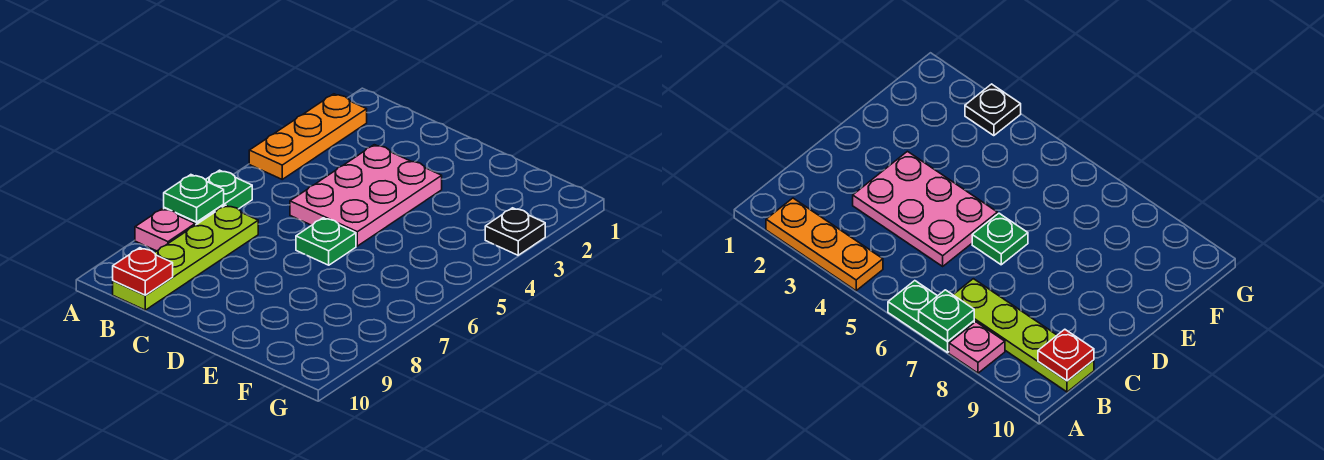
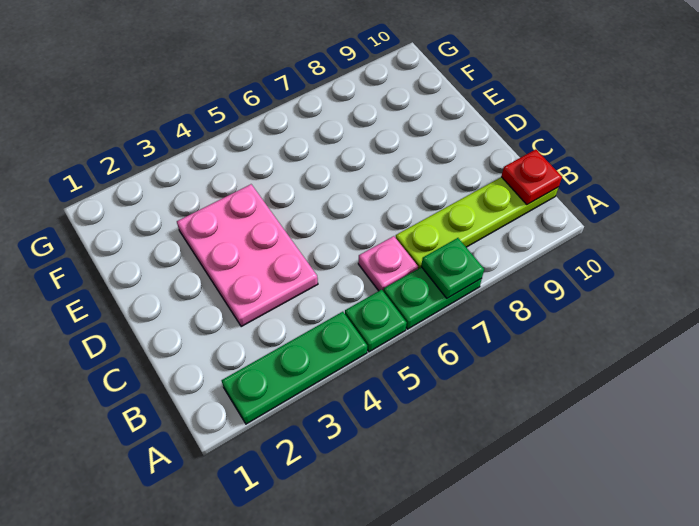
orange 1x3 plate [249,94,367,179] -> green 1x3 plate [221,312,367,424]
pink 1x1 plate [135,209,195,251] -> pink 1x1 plate moved to [358,236,418,291]
pink 2x3 plate [290,145,442,246] -> pink 2x3 plate turned to [177,184,318,327]
green 1x1 plate [296,218,356,265] -> green 1x1 plate moved to [345,290,407,352]
black 1x1 plate [485,208,545,255] -> none

